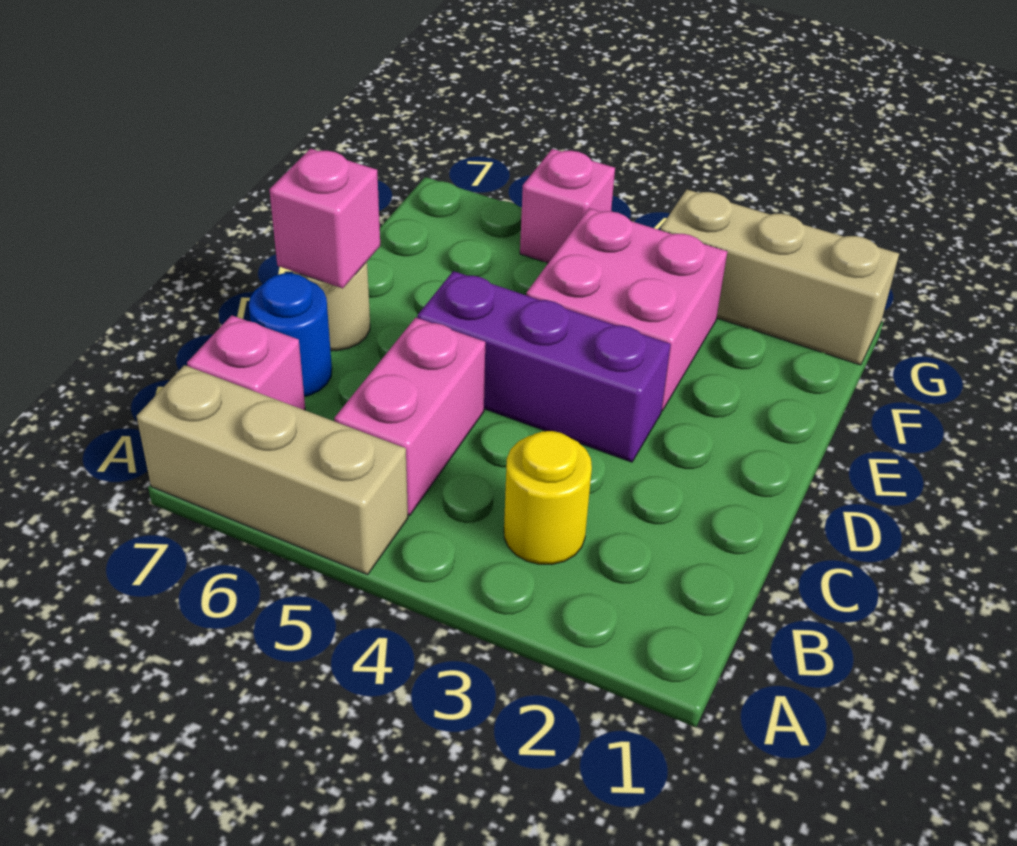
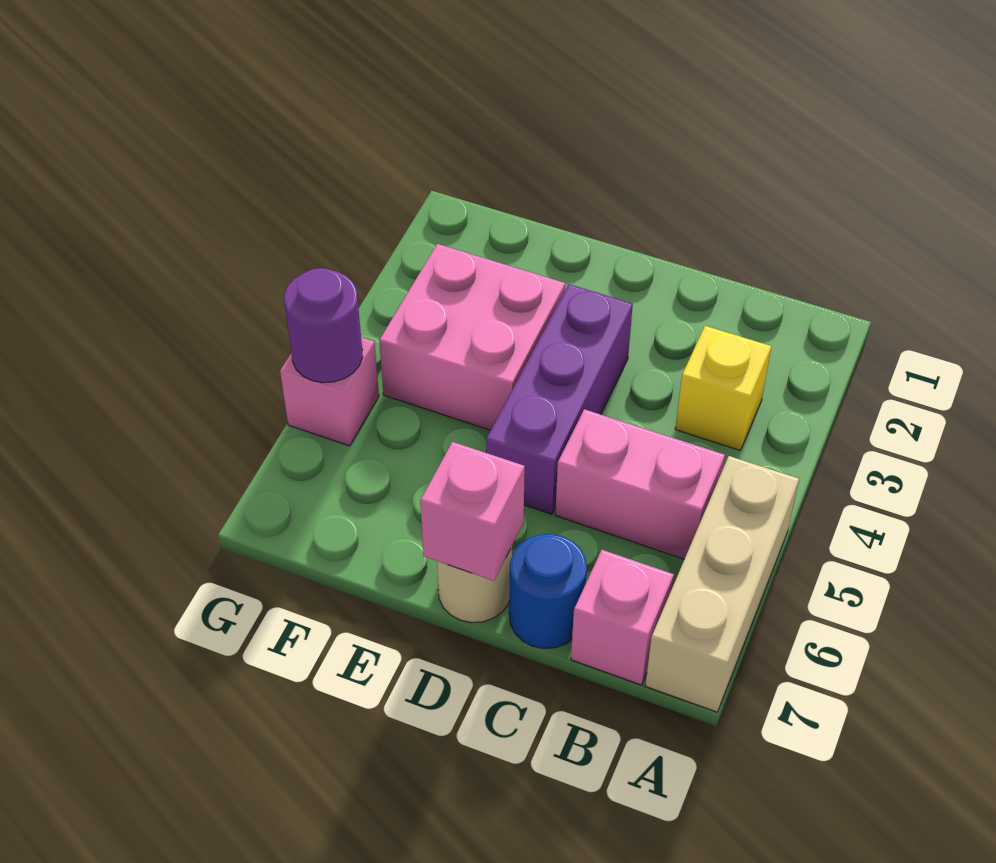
yellow 1x1 round brick [504,431,592,565] -> yellow 1x1 brick [675,326,771,450]
tan 1x3 brick [660,190,899,365] -> none
none -> purple 1x1 round brick [284,268,363,383]

